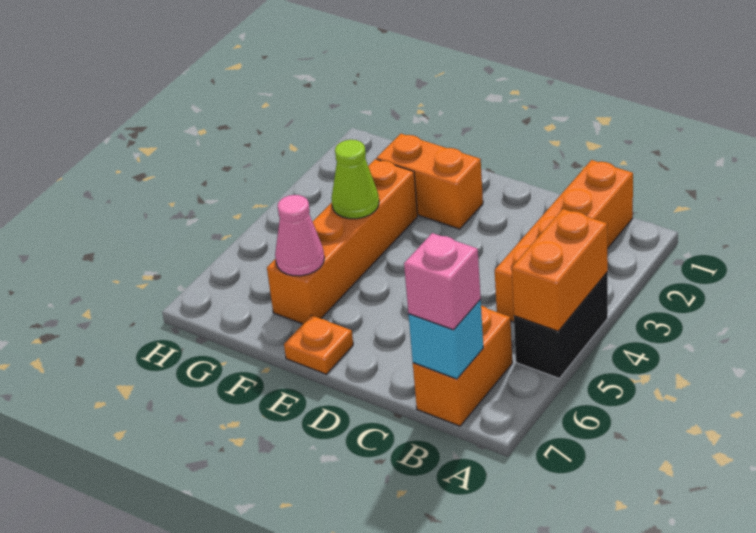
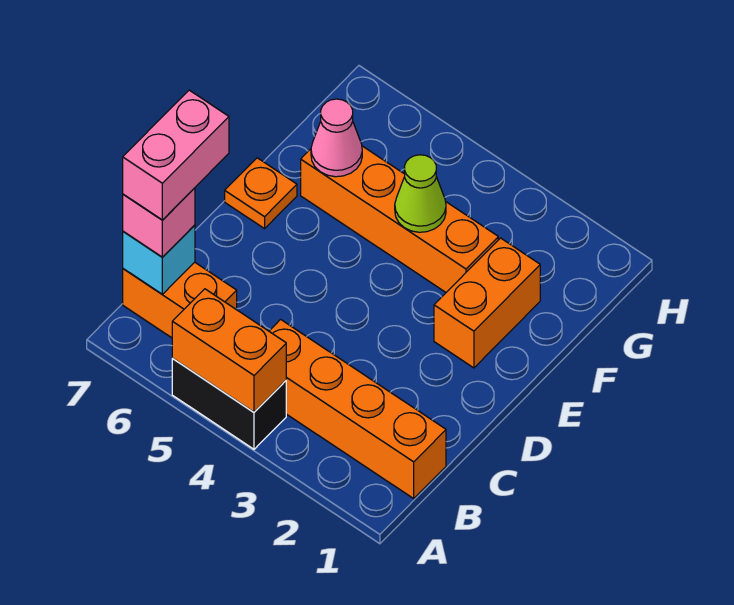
none -> pink 1x2 brick [123,90,229,220]

